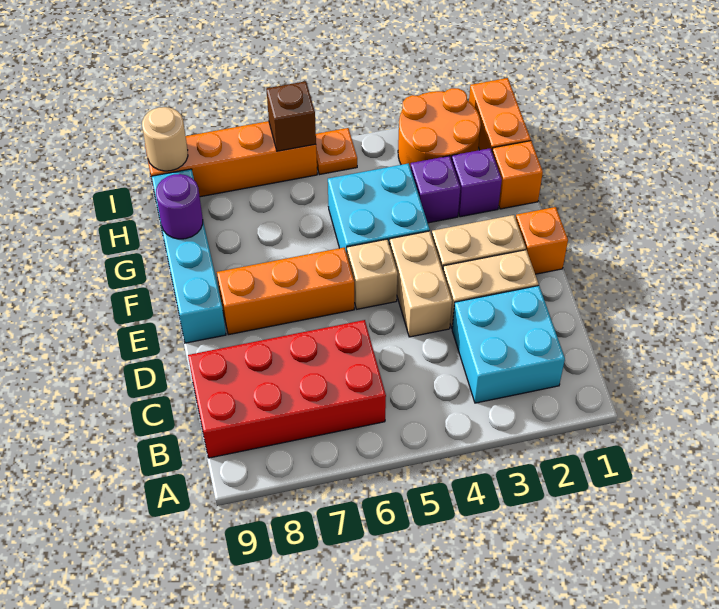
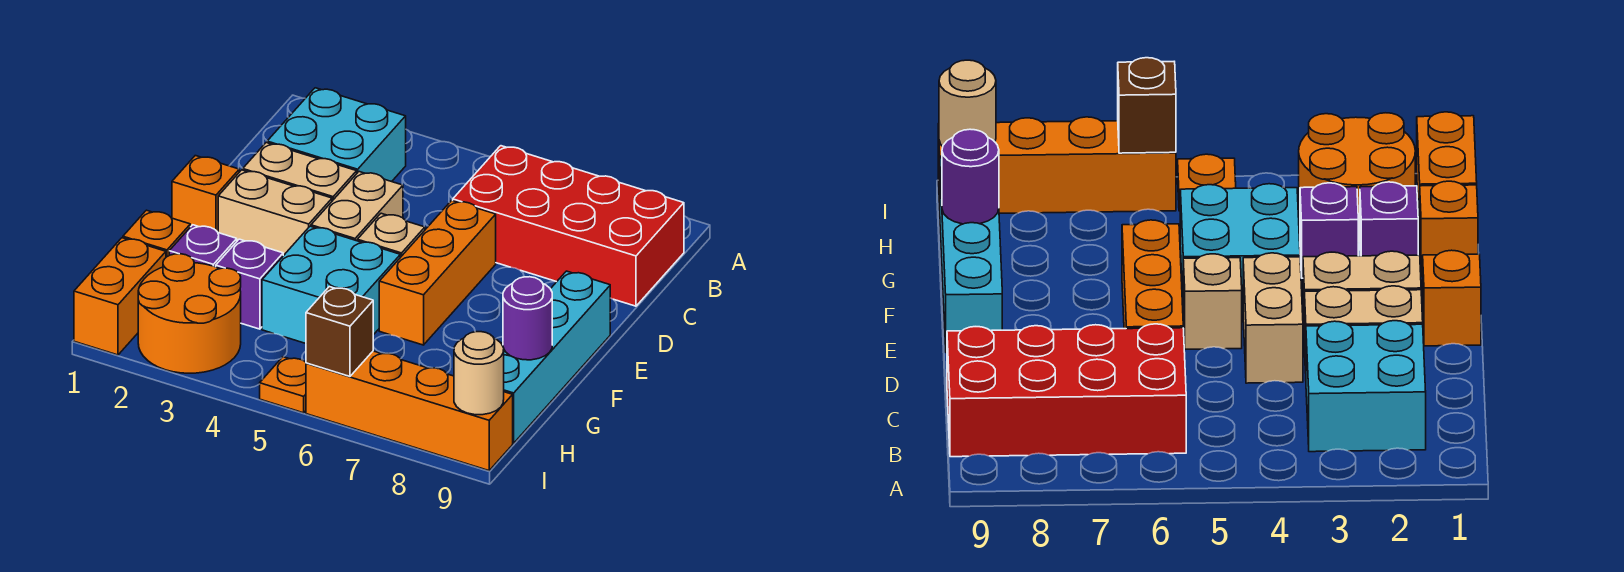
orange 1x3 brick [217,247,354,335] -> orange 1x3 brick turned to [379,200,496,345]

